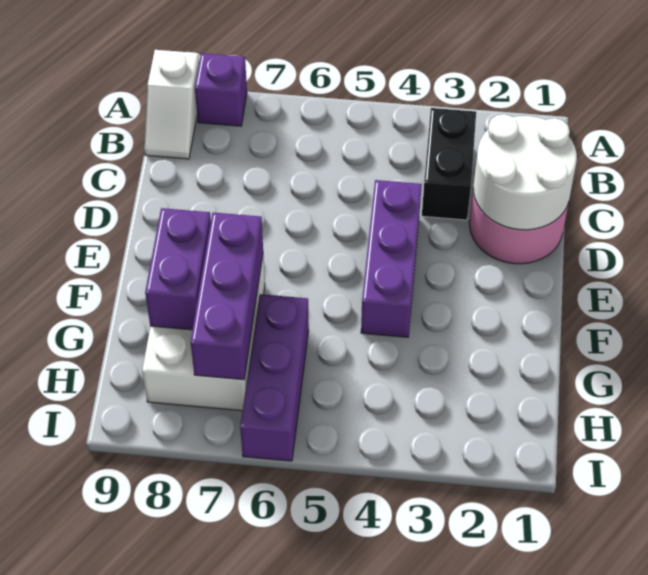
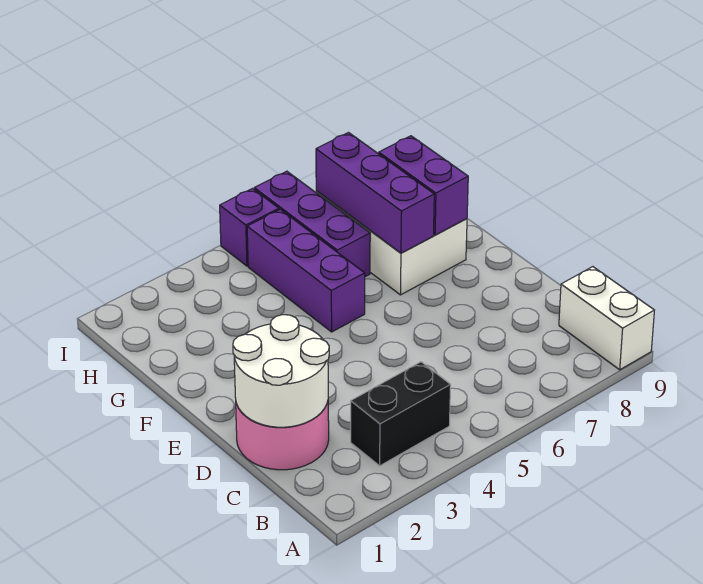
purple 1x1 brick [195,53,247,126] -> purple 1x1 brick moved to [220,189,279,266]
white 1x2 slope [144,50,199,159] -> white 1x2 brick [559,267,654,370]
black 1x2 brick [422,108,476,220] -> black 1x2 brick turned to [351,362,451,466]
purple 1x3 brick [361,180,422,337] -> purple 1x3 brick moved to [247,209,365,332]

